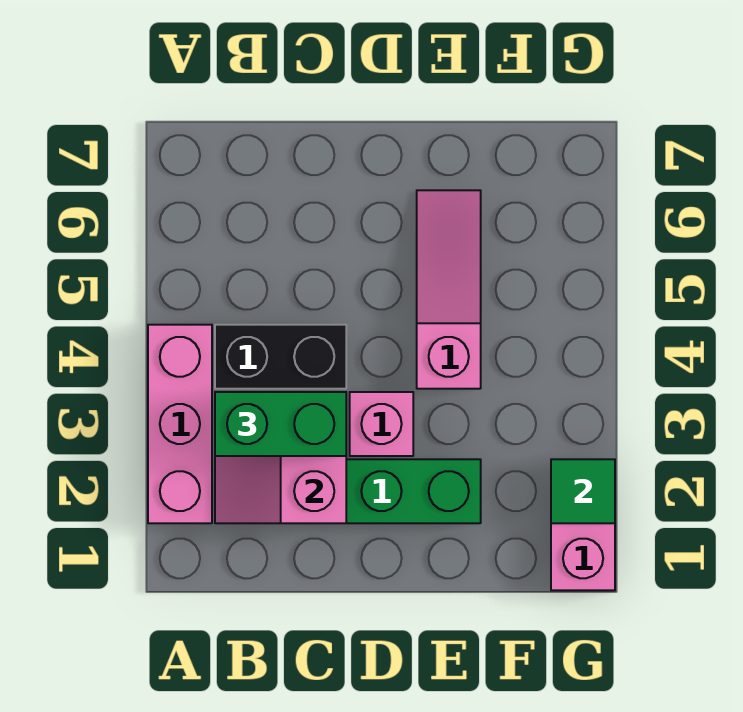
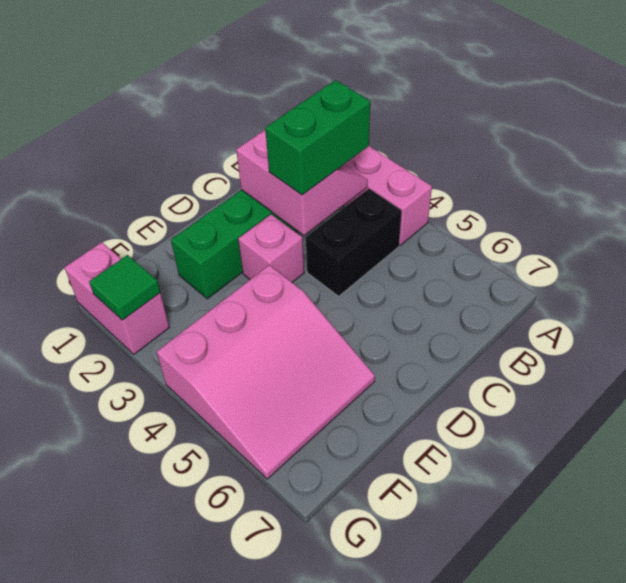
pink 1x3 slope [417,190,481,389] -> pink 3x3 slope [157,265,375,479]

